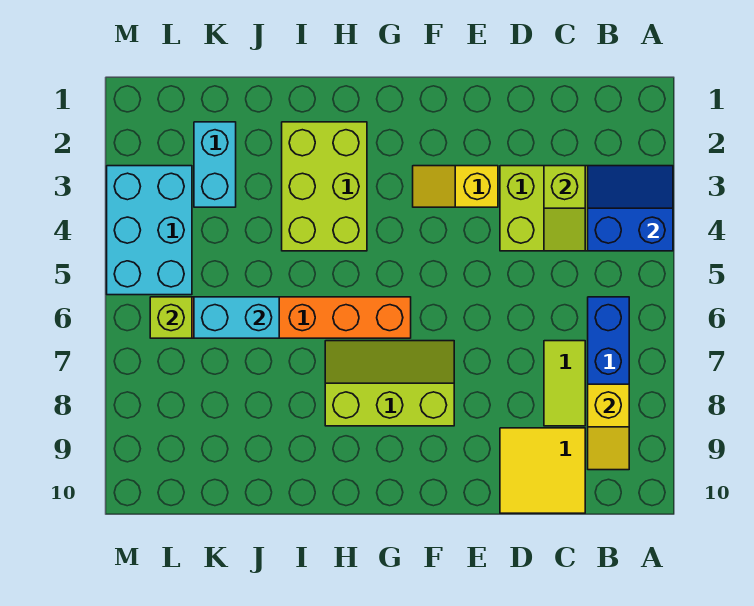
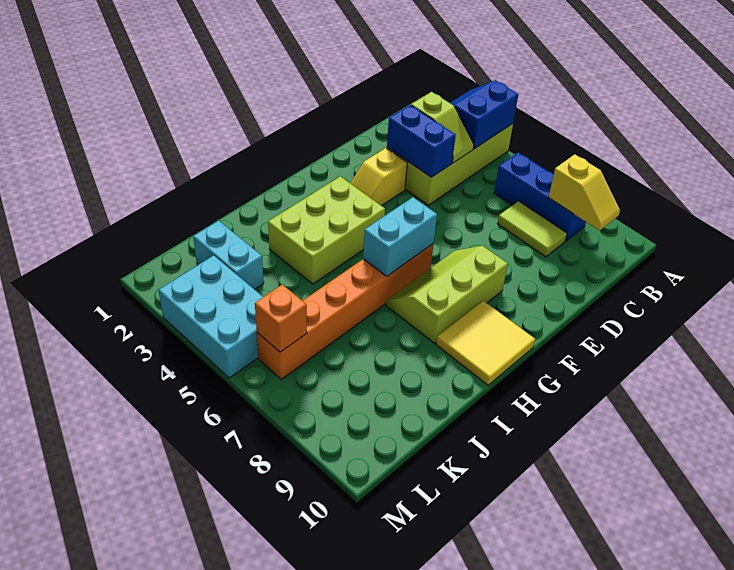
yellow 2x2 tile [500,428,585,513] -> yellow 2x2 tile moved to [436,301,535,385]
none -> blue 1x2 brick [387,105,456,177]
lime 2x3 brick [282,122,367,251] -> lime 2x3 brick turned to [268,176,385,284]
cyan 1x2 brick [194,297,279,338] -> cyan 1x2 brick moved to [363,197,437,276]
lime 1x1 brick [150,297,192,338] -> orange 1x1 brick [255,285,307,352]

